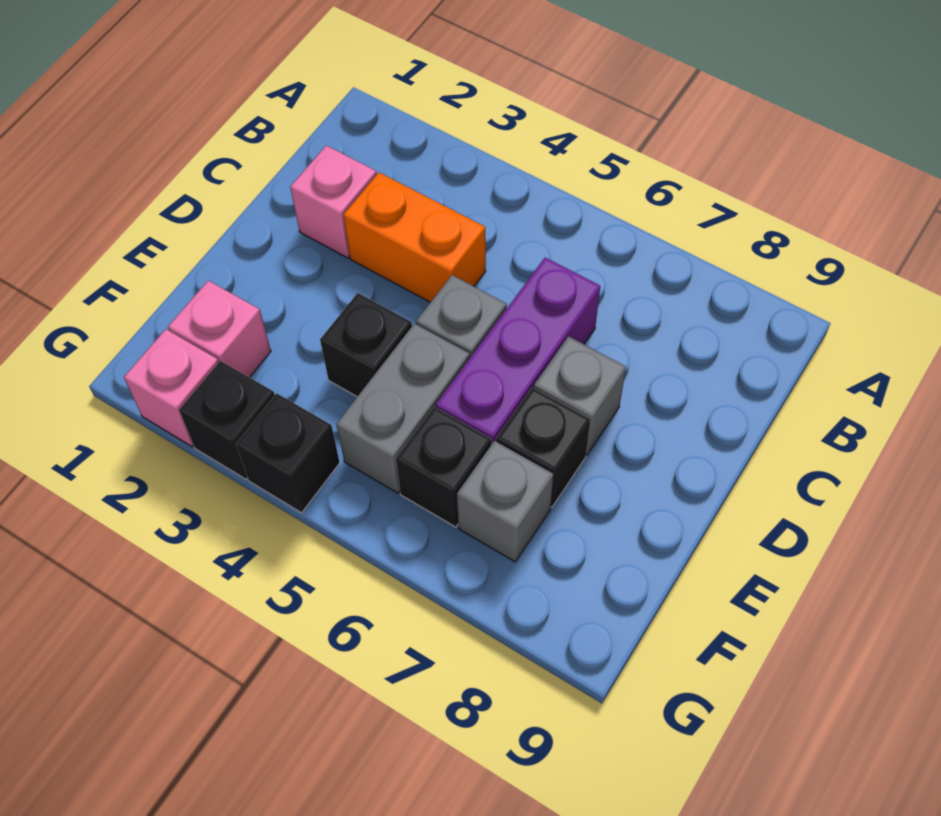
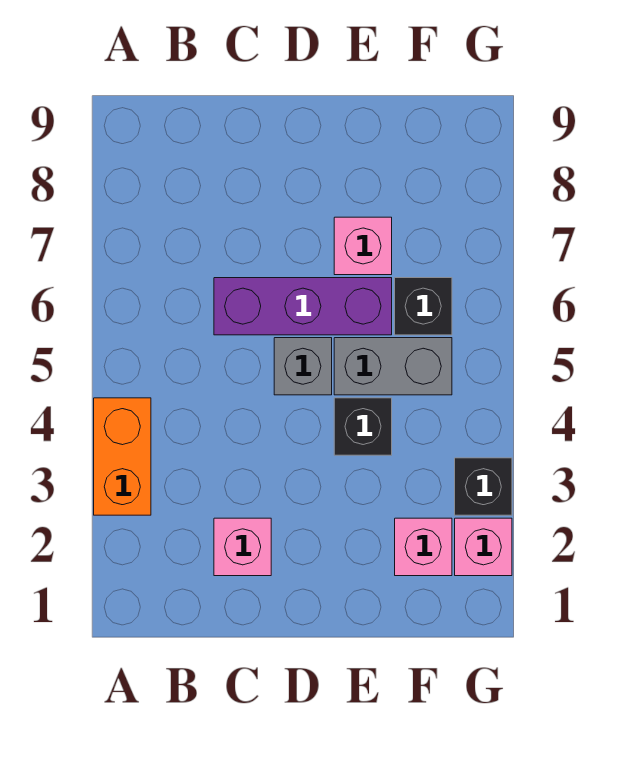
orange 1x2 brick [343,173,486,302] -> orange 1x2 brick moved to [94,398,151,515]
grey 1x1 brick [534,336,626,455] -> none
black 1x1 brick [496,388,590,507] -> pink 1x1 brick [334,217,392,275]
grey 1x1 brick [457,441,553,562] -> none
black 1x1 brick [236,393,340,513] -> none

